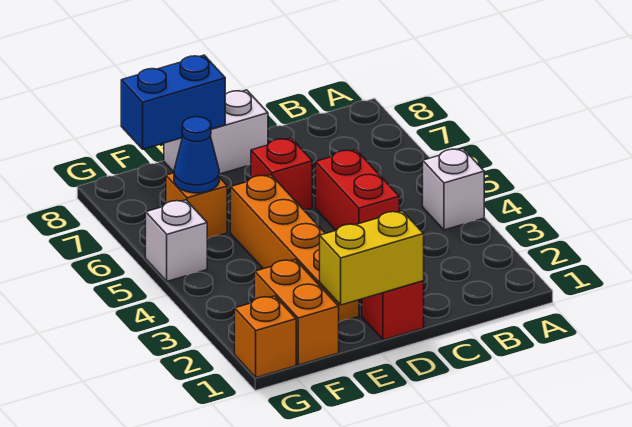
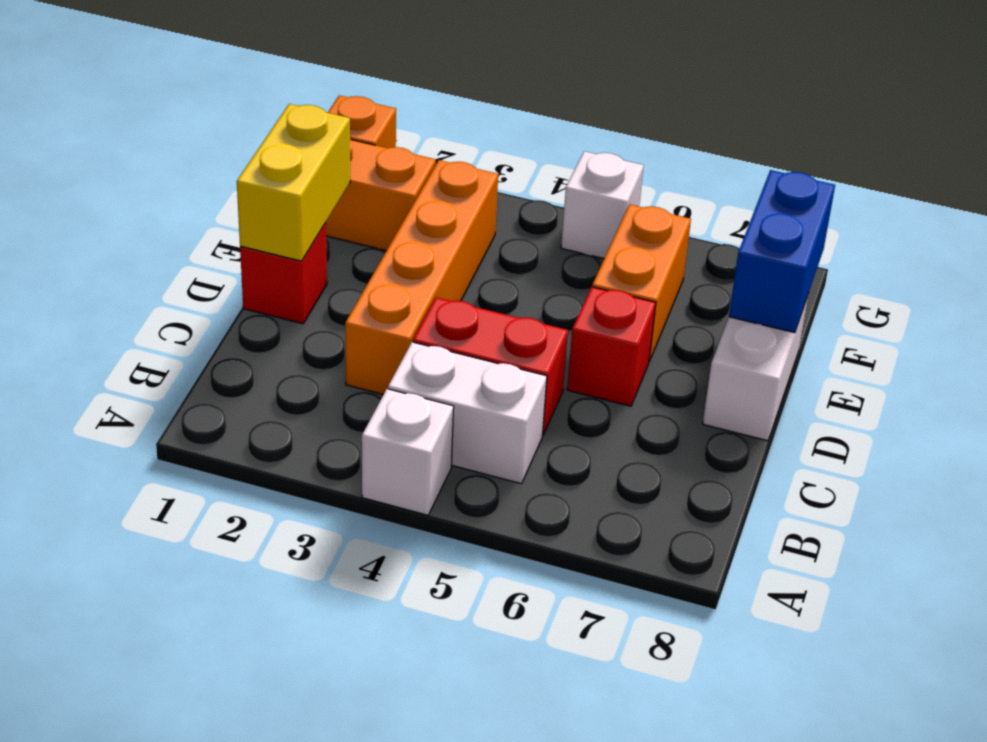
none -> white 1x2 brick [388,342,547,484]
orange 1x4 brick [231,175,359,322] -> orange 1x4 brick turned to [345,160,498,394]
orange 1x1 brick [166,173,227,239] -> orange 1x2 brick [592,204,691,361]
blue 1x1 cone [174,117,219,193] -> none

